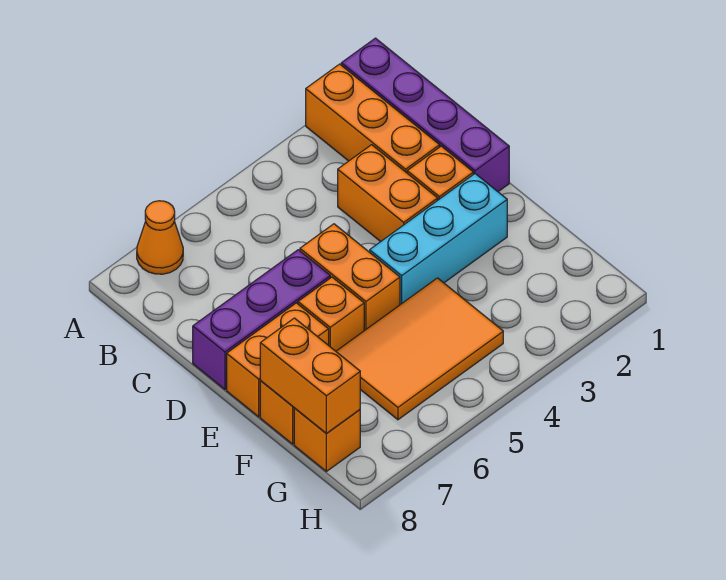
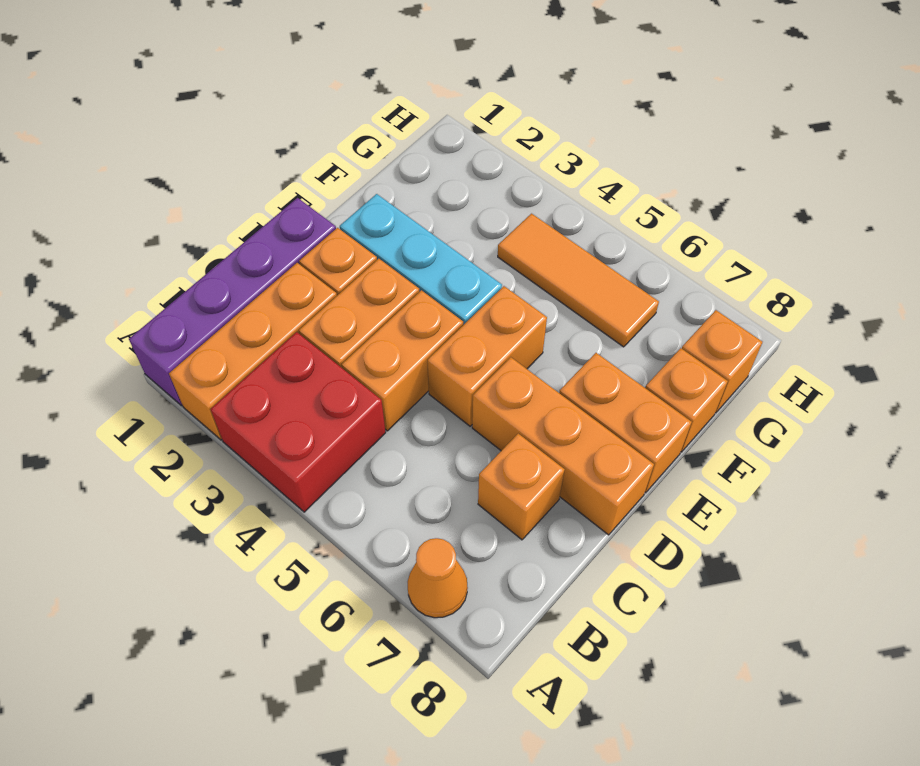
none -> red 2x2 brick [211,332,386,512]
purple 1x3 brick [193,250,330,389] -> orange 1x3 brick [472,357,654,535]
orange 1x1 brick [298,277,364,351] -> orange 1x1 brick moved to [478,434,565,540]
orange 2x3 tile [336,278,503,420] -> orange 1x3 tile [498,214,659,347]
orange 1x2 brick [260,318,360,434] -> orange 1x2 brick moved to [342,290,463,431]

